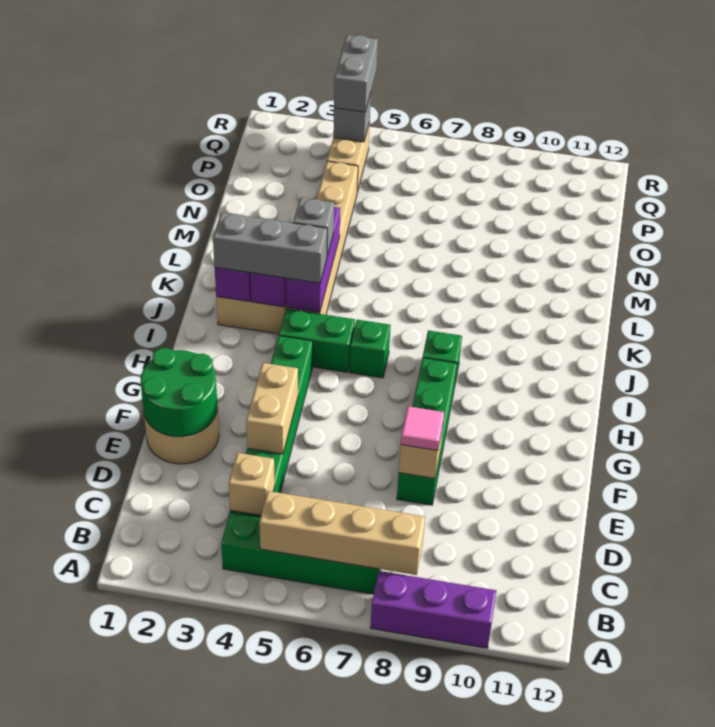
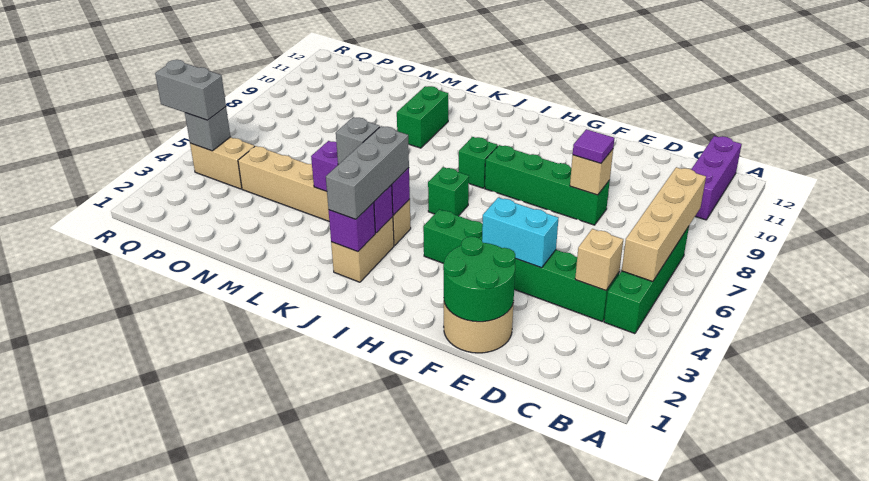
purple 1x3 brick [370,571,497,648] -> purple 1x3 brick moved to [691,136,742,220]
tan 1x2 brick [246,363,298,454] -> cyan 1x2 brick [482,197,558,268]
pink 1x1 tile [401,406,444,451] -> purple 1x1 tile [573,129,615,163]
green 1x2 brick [279,309,355,372] -> green 1x2 brick moved to [397,86,448,148]

